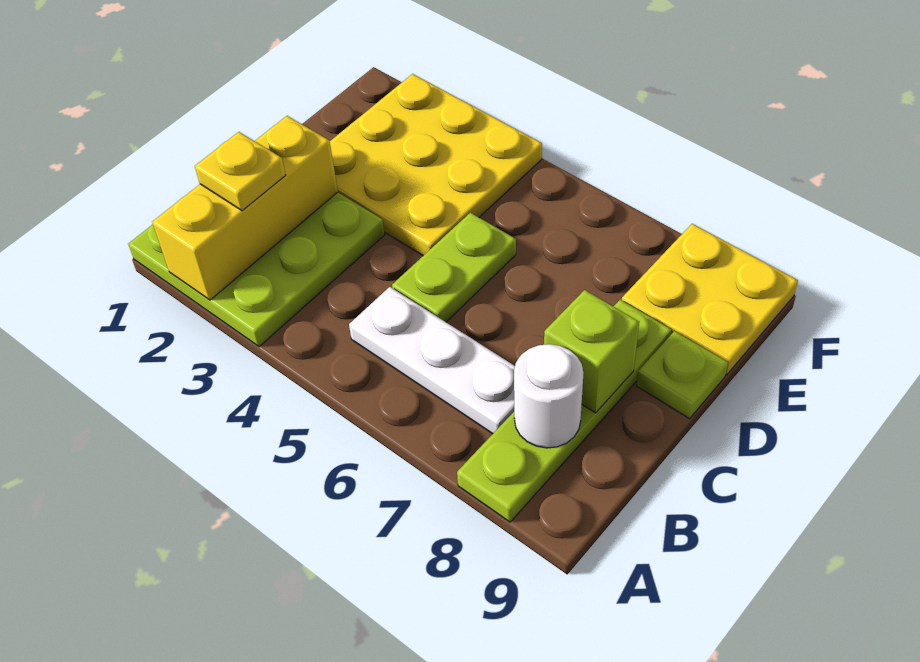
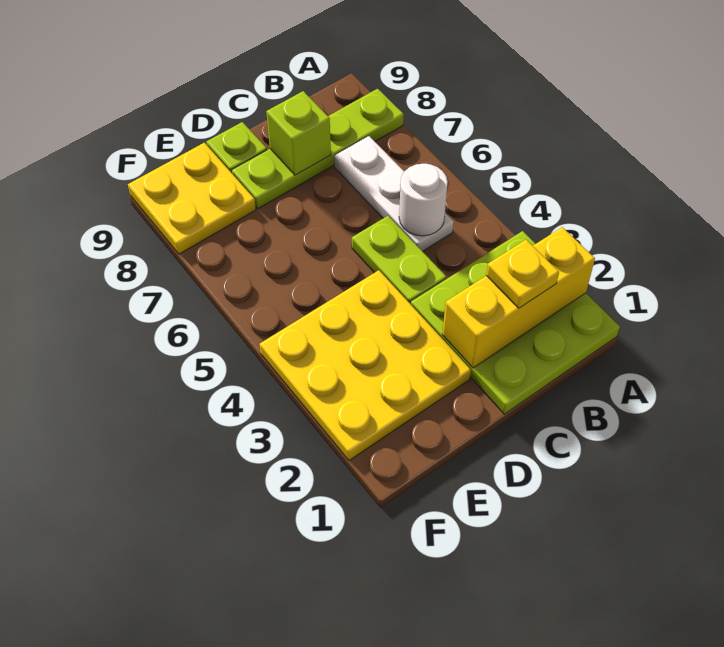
white 1x1 round brick [514,344,583,448] -> white 1x1 round brick moved to [399,164,448,236]
lime 1x2 plate [392,213,516,322] -> lime 1x2 plate turned to [352,216,446,304]

